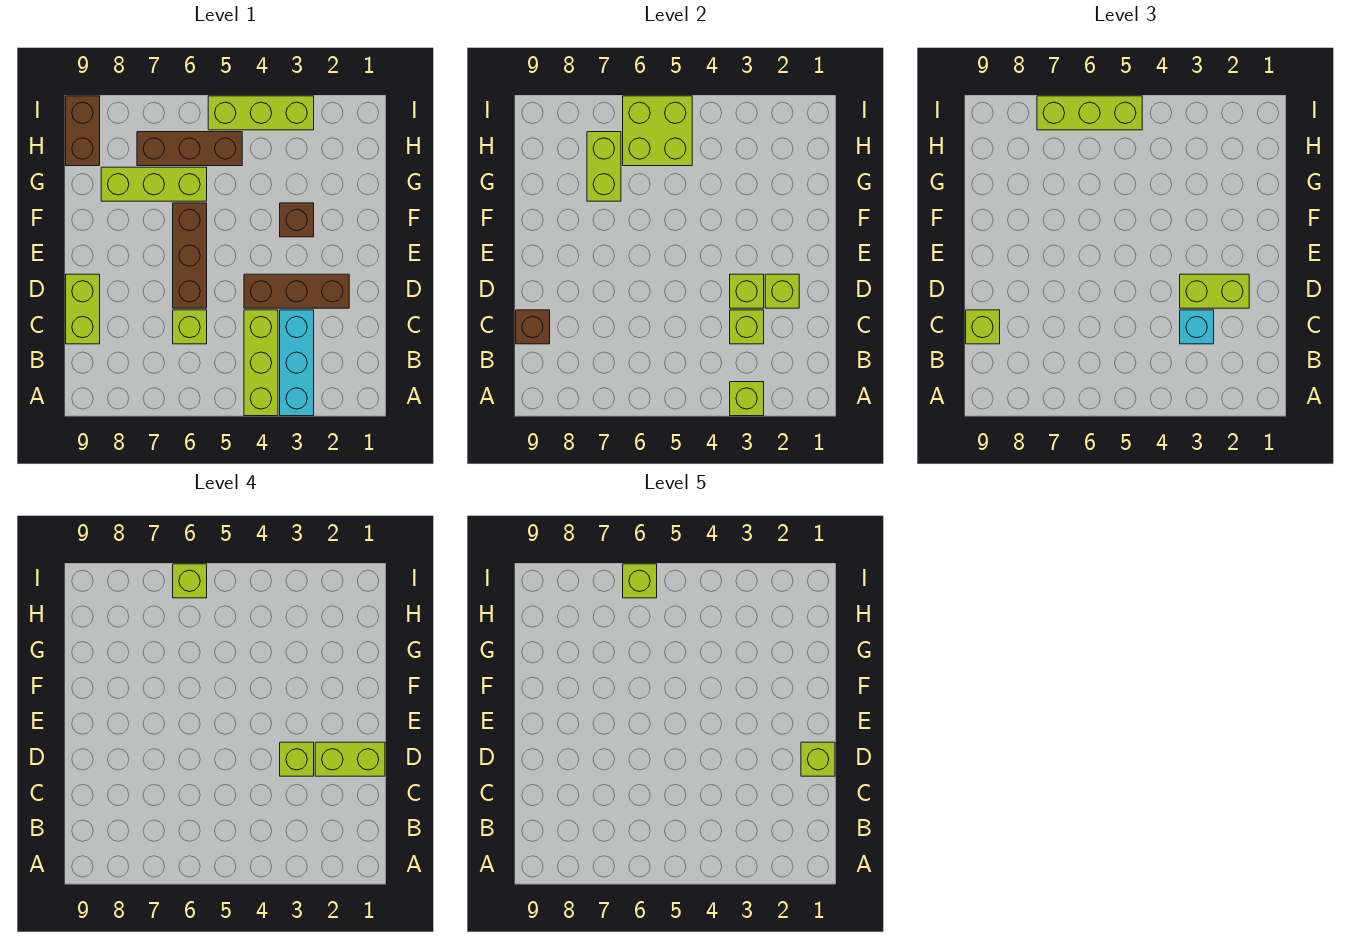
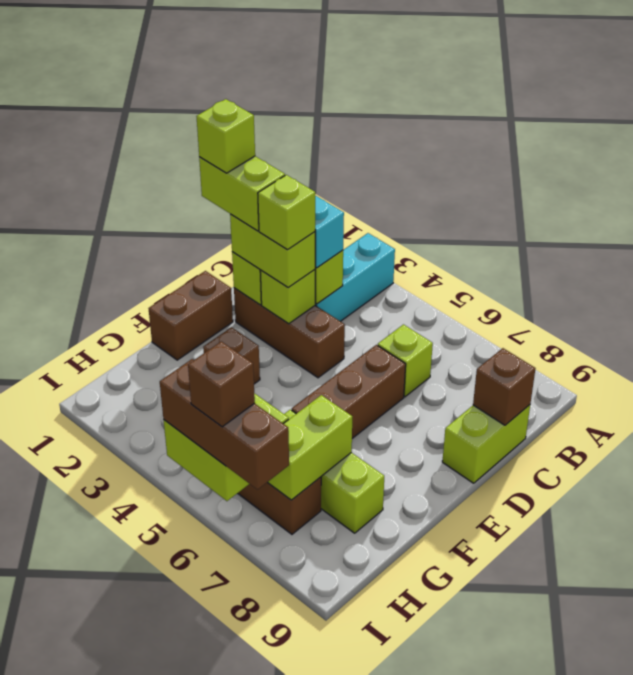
lime 1x1 brick [730,382,764,416] -> none
lime 1x3 brick [244,310,278,416] -> none
lime 1x1 brick [966,310,1000,344] -> none
brown 1x2 brick [66,96,100,166] -> brown 1x2 brick moved to [148,271,233,360]
lime 1x3 brick [208,96,314,130] -> none
lime 1x3 brick [1037,96,1142,130] -> brown 1x3 brick [160,359,289,490]
lime 1x1 brick [173,564,207,598] -> brown 1x1 brick [188,341,255,427]
lime 1x1 brick [623,564,657,598] -> none

